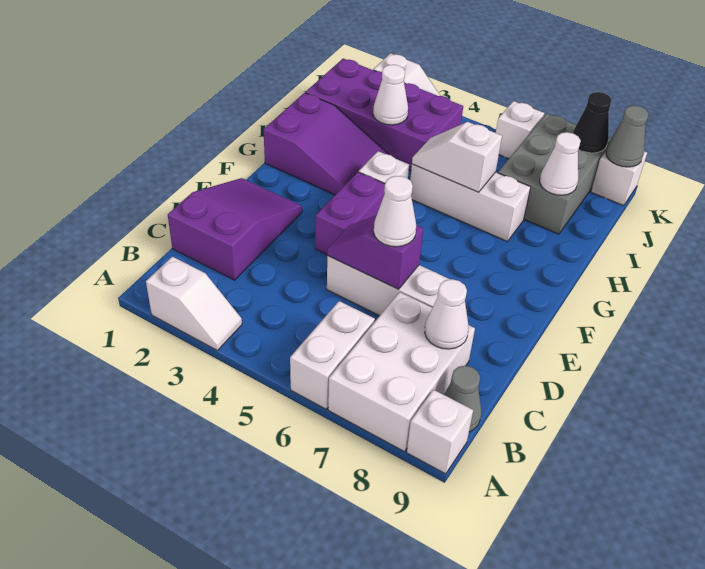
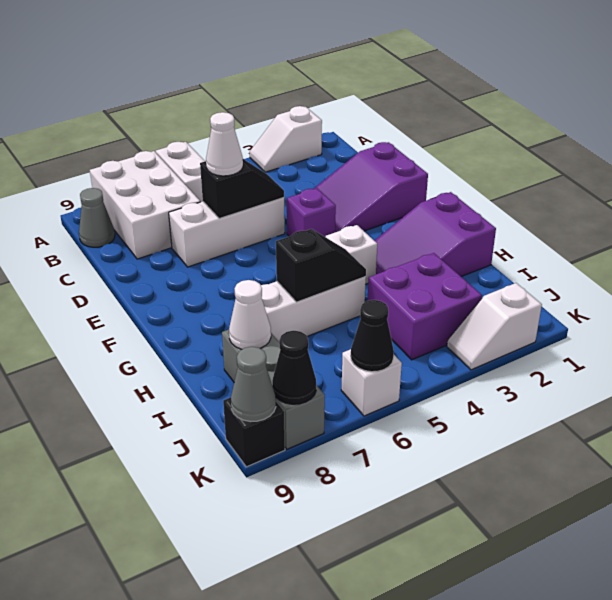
white 1x1 brick [407,390,473,474] -> none
purple 2x3 slope [168,178,302,280] -> purple 2x3 slope turned to [314,142,428,232]
white 1x1 cone [425,279,468,349] -> none
purple 1x2 slope [327,215,423,289] -> black 1x2 slope [200,159,284,219]
purple 1x2 brick [315,172,385,255] -> purple 1x1 brick [287,188,336,237]
white 1x2 slope [412,122,502,192] -> black 1x2 slope [276,229,366,302]
purple 2x4 brick [305,58,463,171] -> purple 2x2 brick [367,253,482,360]
white 1x1 cone [373,65,408,125] -> none
grey 2x3 brick [498,114,611,234] -> grey 1x3 brick [222,330,325,449]
none -> black 1x1 cone [351,300,394,372]
white 1x1 brick [591,151,647,206] -> black 1x1 brick [223,397,285,467]

